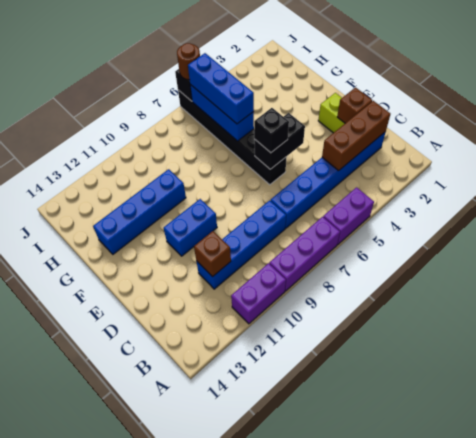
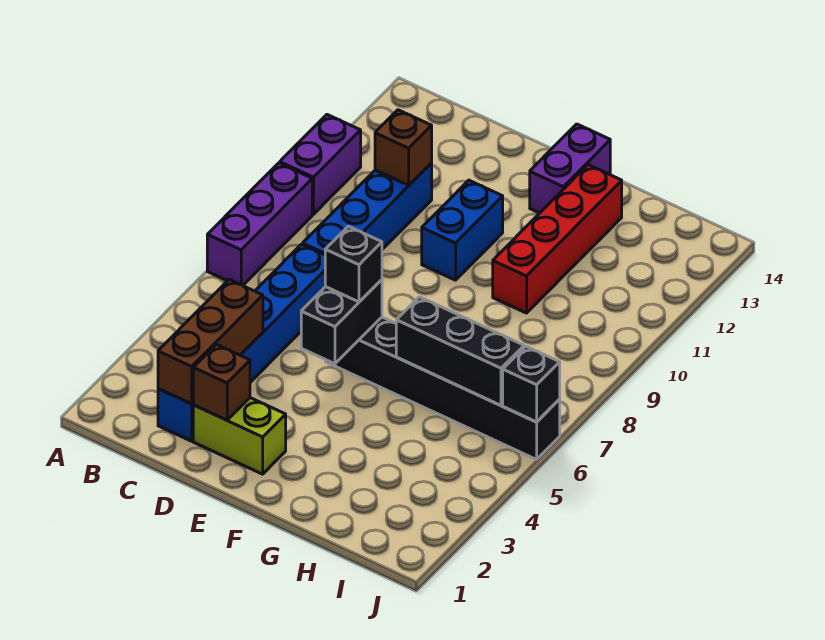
purple 1x2 brick [323,187,374,245] -> purple 1x2 brick moved to [530,124,610,213]
blue 1x3 brick [190,85,254,141] -> black 1x3 brick [396,297,524,405]
blue 1x3 brick [188,53,254,124] -> none
blue 1x4 brick [93,169,186,254] -> red 1x4 brick [493,165,622,313]
brown 1x1 round brick [177,43,200,80] -> none

